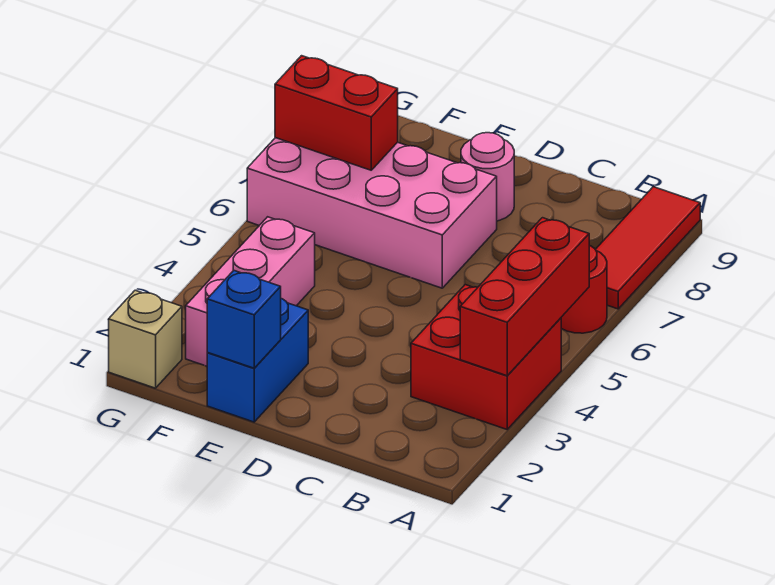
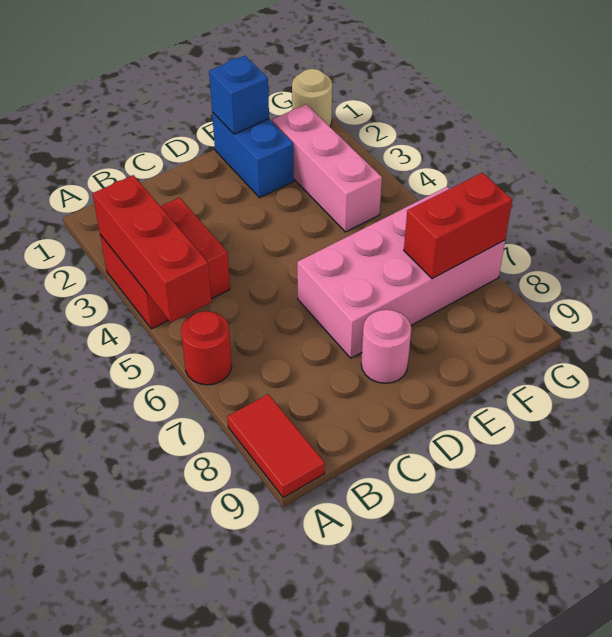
red 1x3 tile [595,187,700,309] -> red 1x2 tile [227,394,325,498]
tan 1x1 brick [109,290,182,388] -> tan 1x1 round brick [292,69,332,126]

